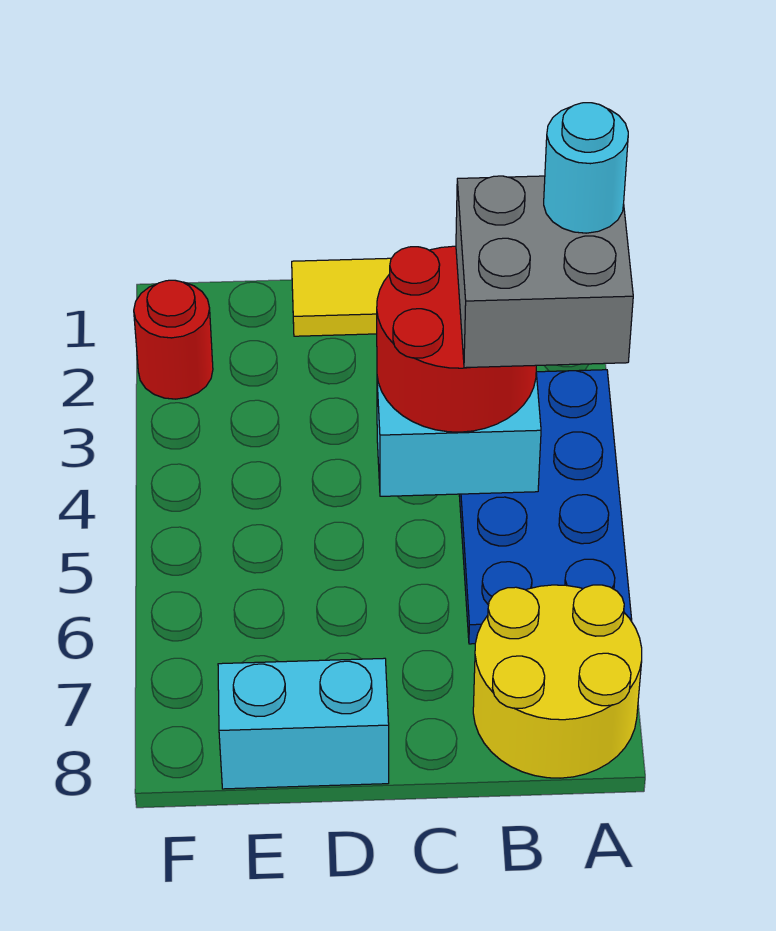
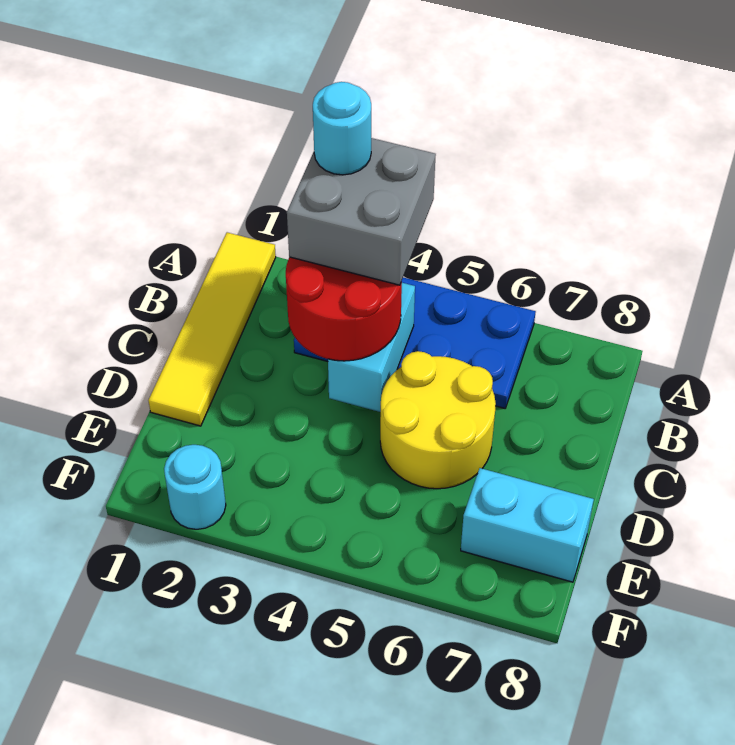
yellow 2x2 round brick [473,585,642,778] -> yellow 2x2 round brick moved to [380,351,496,489]
cyan 1x2 brick [218,658,389,789] -> cyan 1x2 brick turned to [461,468,594,582]
red 1x1 round brick [134,280,213,399] -> cyan 1x1 round brick [164,445,226,529]

